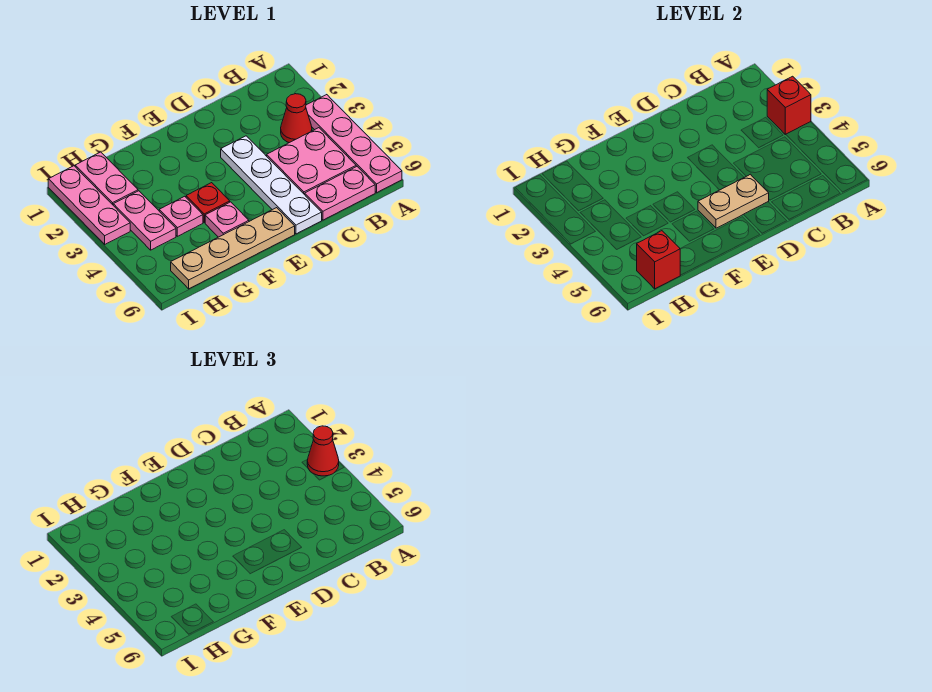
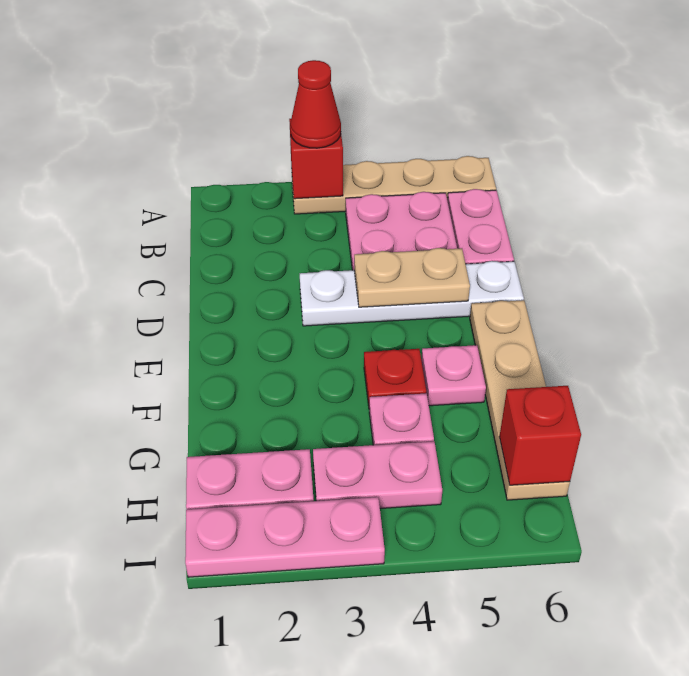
pink 1x4 plate [306,95,402,192] -> tan 1x4 plate [292,156,496,214]
red 1x1 cone [281,94,312,143] -> none
tan 1x2 plate [698,174,769,228] -> tan 1x2 plate turned to [354,248,470,307]

